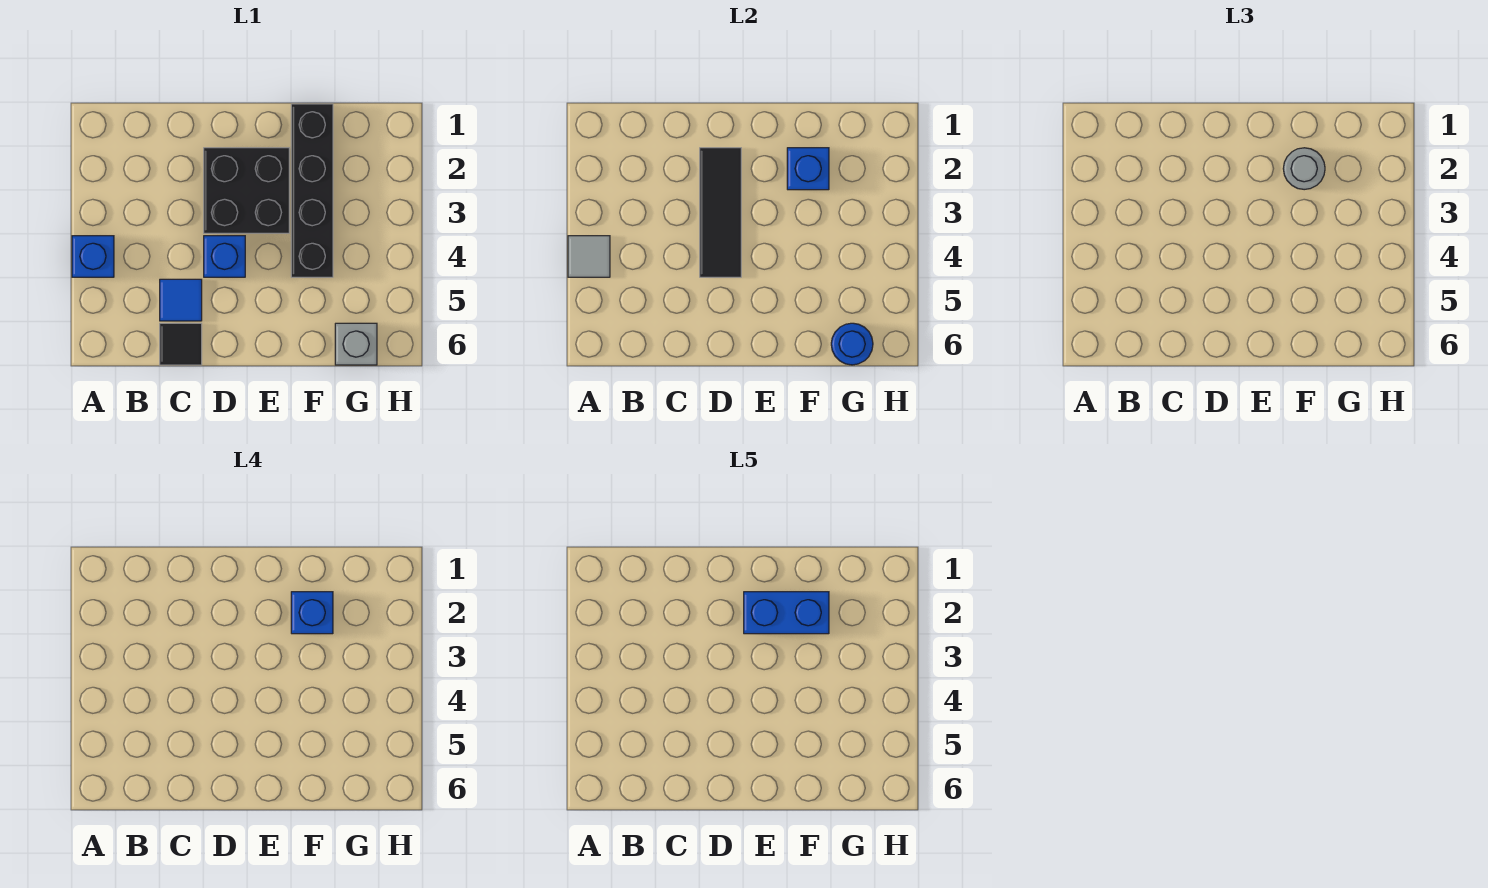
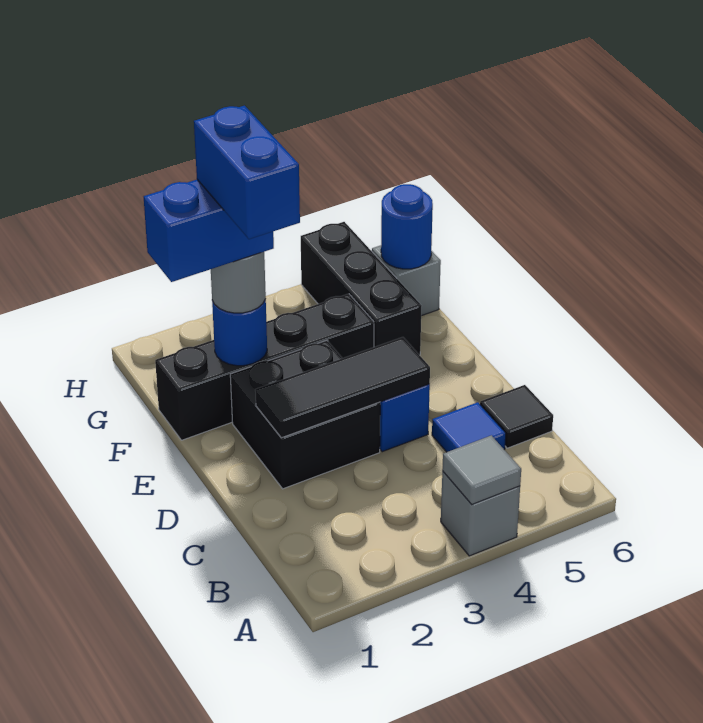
blue 1x1 brick [72,236,114,277] -> grey 1x1 brick [441,471,520,556]
blue 1x1 brick [787,148,829,190] -> blue 1x1 round brick [212,299,267,366]
blue 1x1 brick [291,592,333,634] -> blue 1x2 brick [144,180,274,282]
none -> black 1x3 brick [301,222,422,355]

